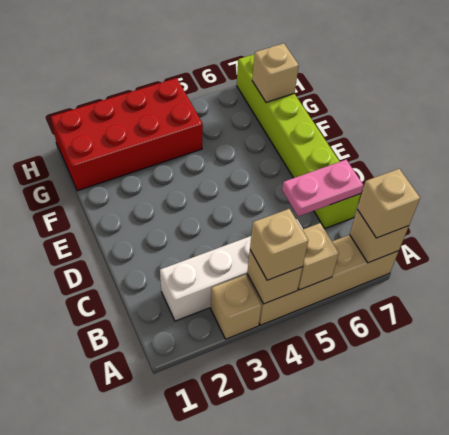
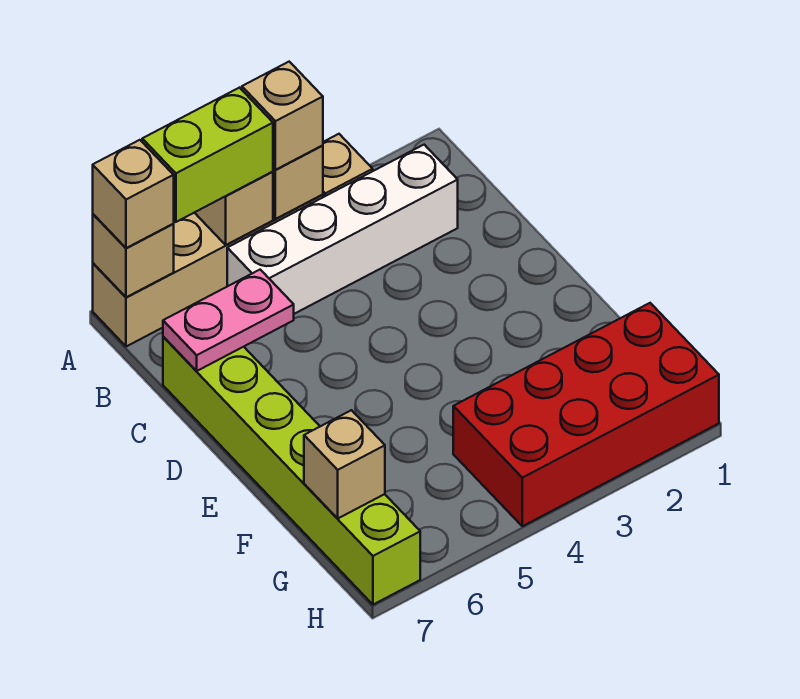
none -> lime 1x2 brick [142,88,273,222]

